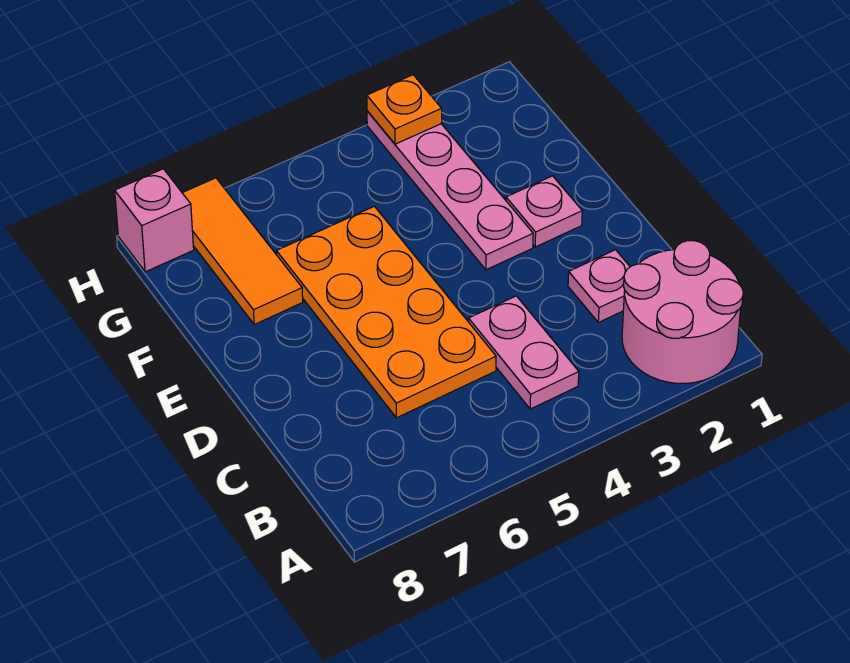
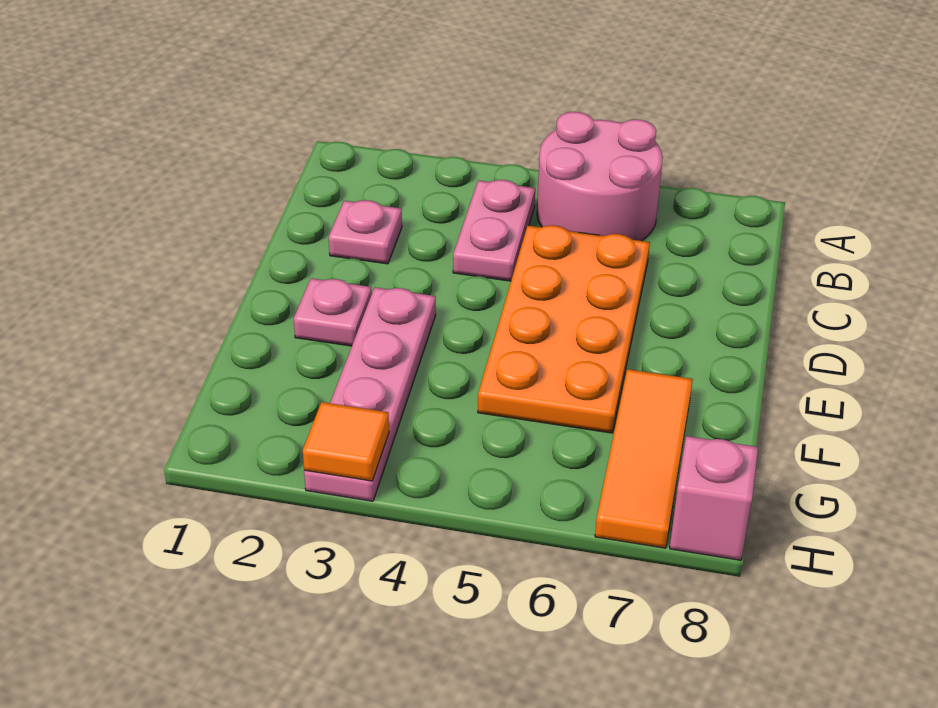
pink 2x2 round brick [622,241,743,383] -> pink 2x2 round brick moved to [537,112,663,241]
orange 1x1 plate [367,75,442,144] -> orange 1x1 tile [303,402,389,481]

